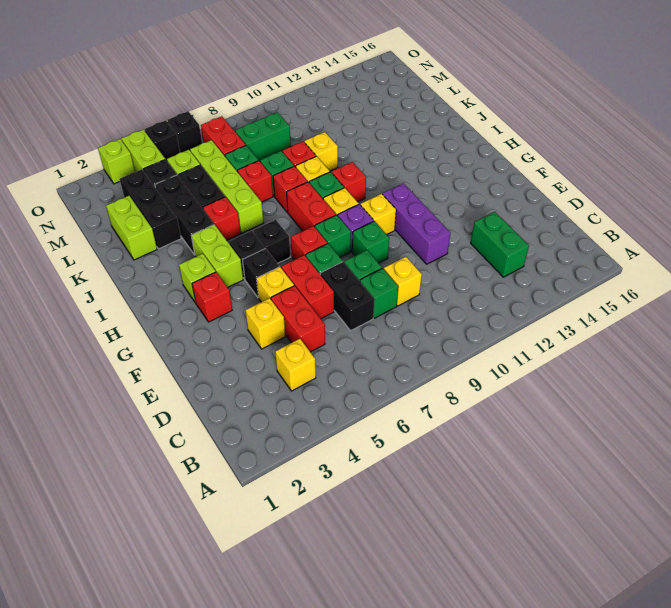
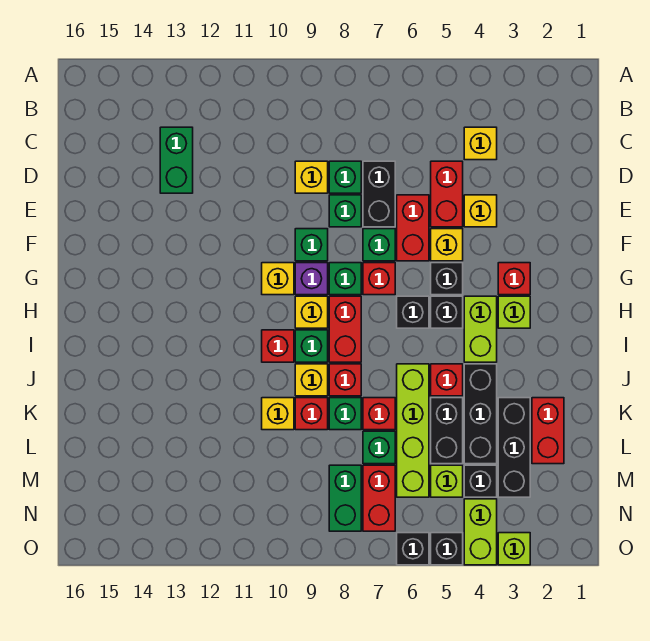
purple 1x3 brick [383,183,450,264] -> none
lime 1x2 brick [106,196,157,260] -> red 1x2 brick [532,398,564,464]
green 1x2 brick [235,112,291,161] -> green 1x2 brick turned to [329,465,361,531]

